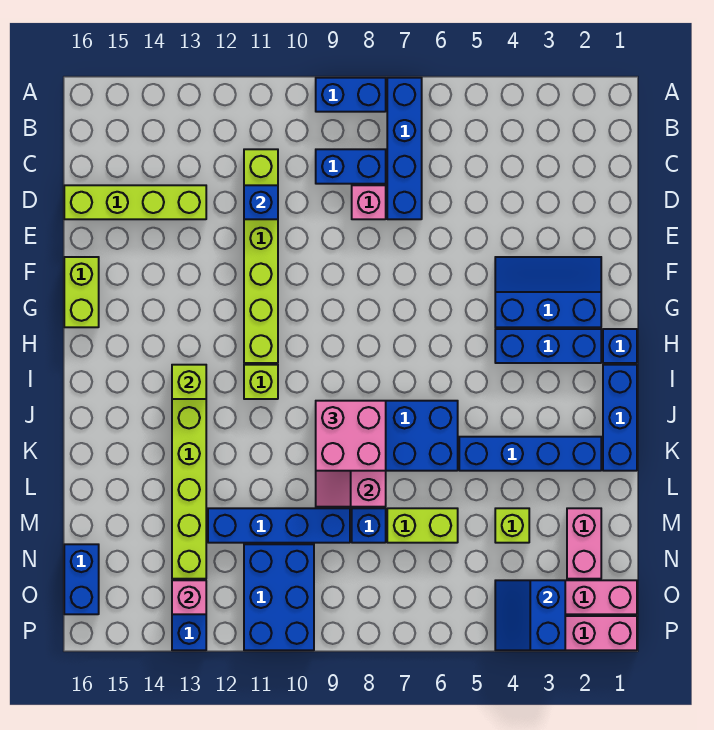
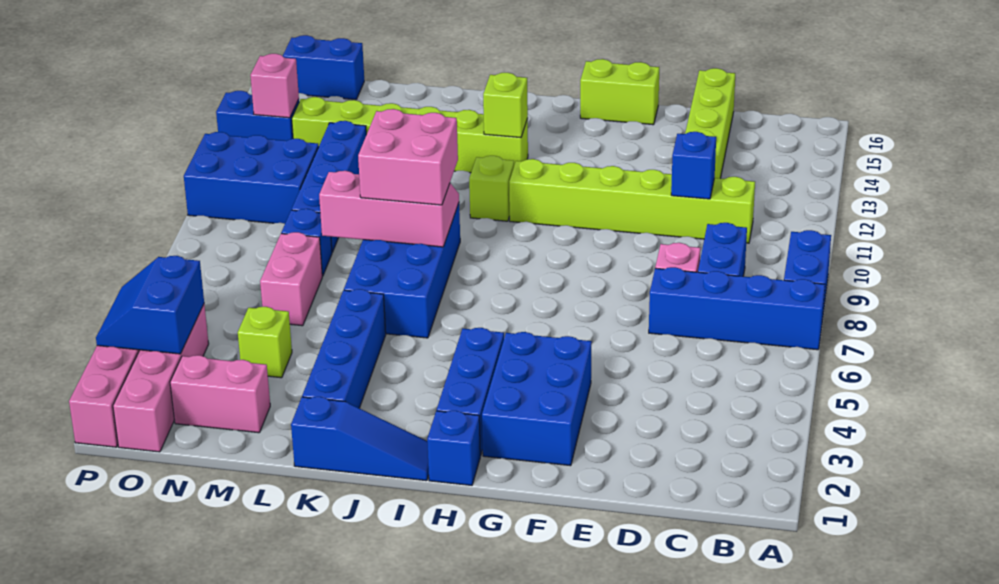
blue 2x3 slope [495,257,601,327] -> blue 2x3 brick [482,332,592,466]
blue 1x3 brick [603,365,637,471] -> blue 1x3 slope [291,397,429,481]
lime 1x2 brick [387,508,458,543] -> pink 1x2 brick [260,232,322,326]
blue 2x2 slope [495,580,565,650] -> blue 2x2 slope turned to [96,256,204,354]

